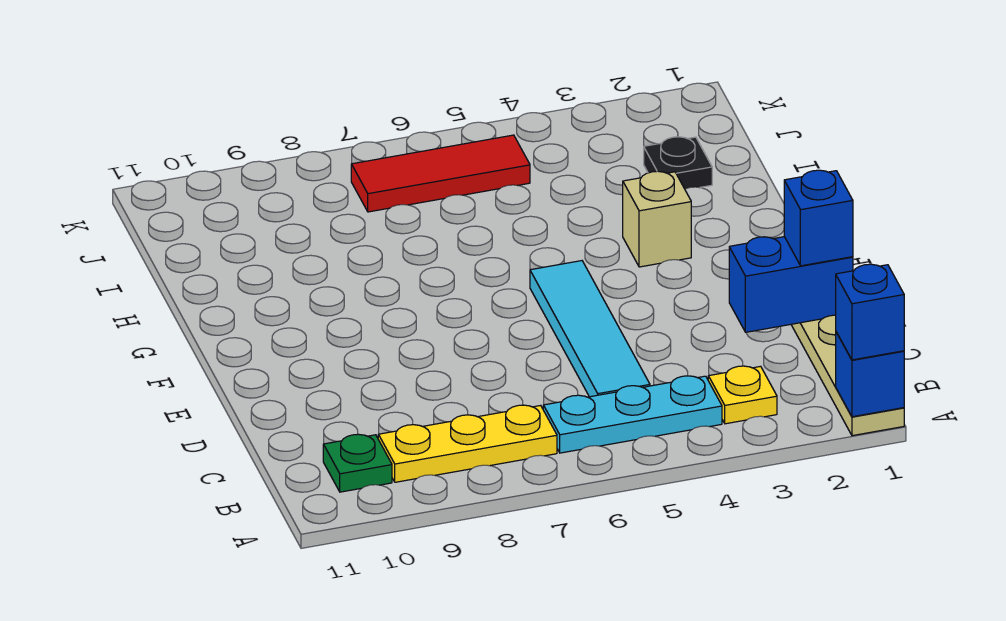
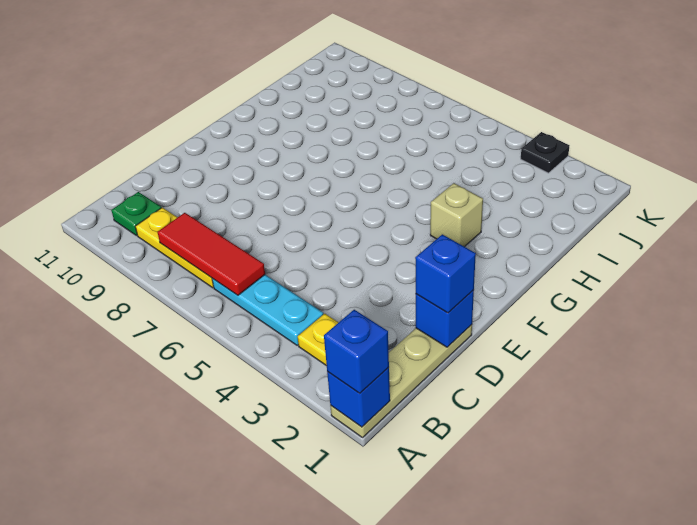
cyan 1x4 tile [530,261,650,397] -> none
blue 1x2 brick [729,237,853,332] -> blue 1x1 brick [416,290,474,347]
black 1x1 plate [644,137,712,189] -> black 1x1 plate moved to [521,132,569,173]
red 1x3 tile [351,135,530,212] -> red 1x3 tile moved to [157,213,265,295]

